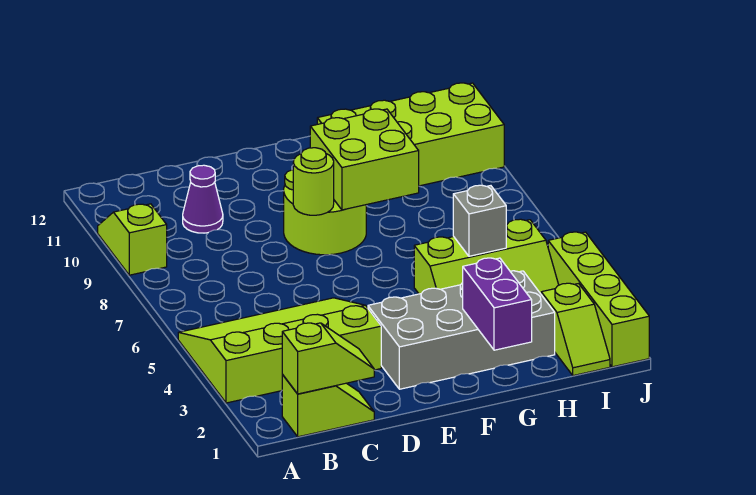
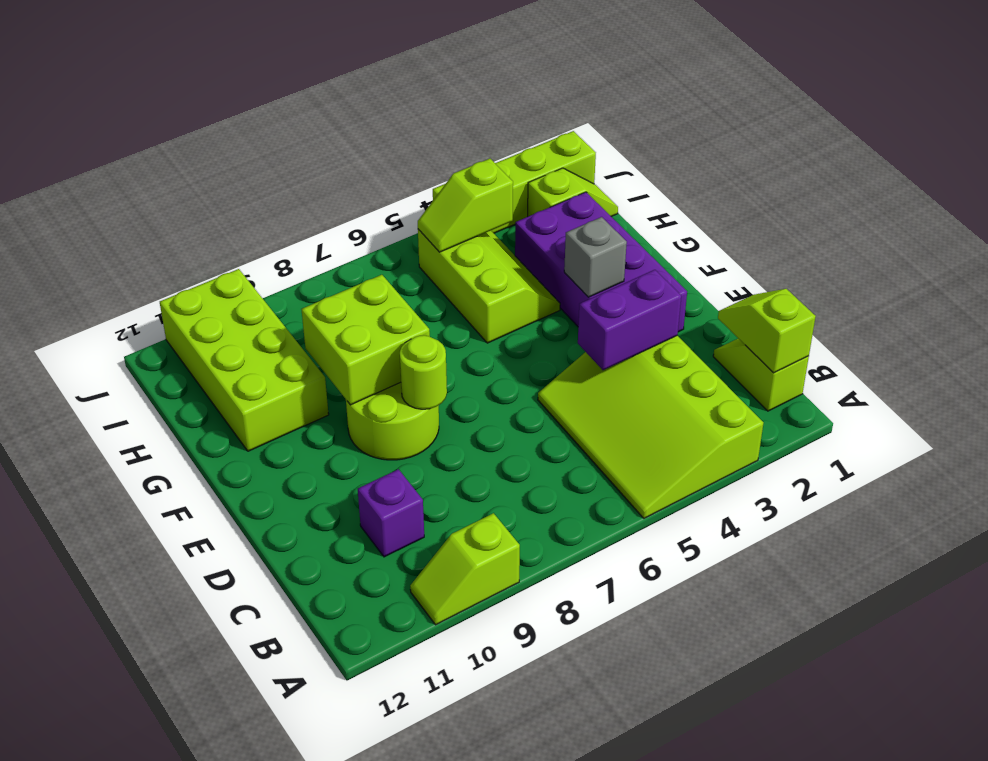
purple 1x1 cone [183,165,223,233] -> purple 1x1 brick [358,469,424,557]
grey 2x4 brick [368,271,555,389] -> purple 2x4 brick [515,192,687,332]
purple 1x2 brick [463,258,532,350] -> purple 1x2 brick moved to [578,270,681,370]
grey 1x1 brick [453,185,506,256] -> grey 1x1 brick moved to [564,217,627,297]
none -> lime 1x2 slope [418,159,513,252]

